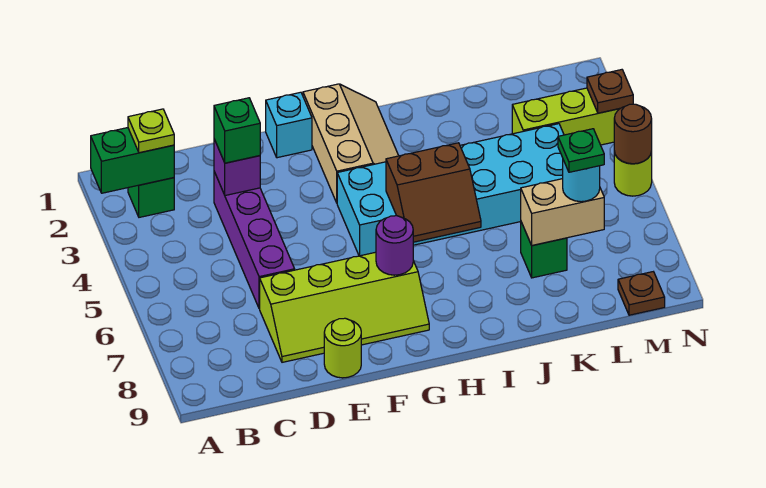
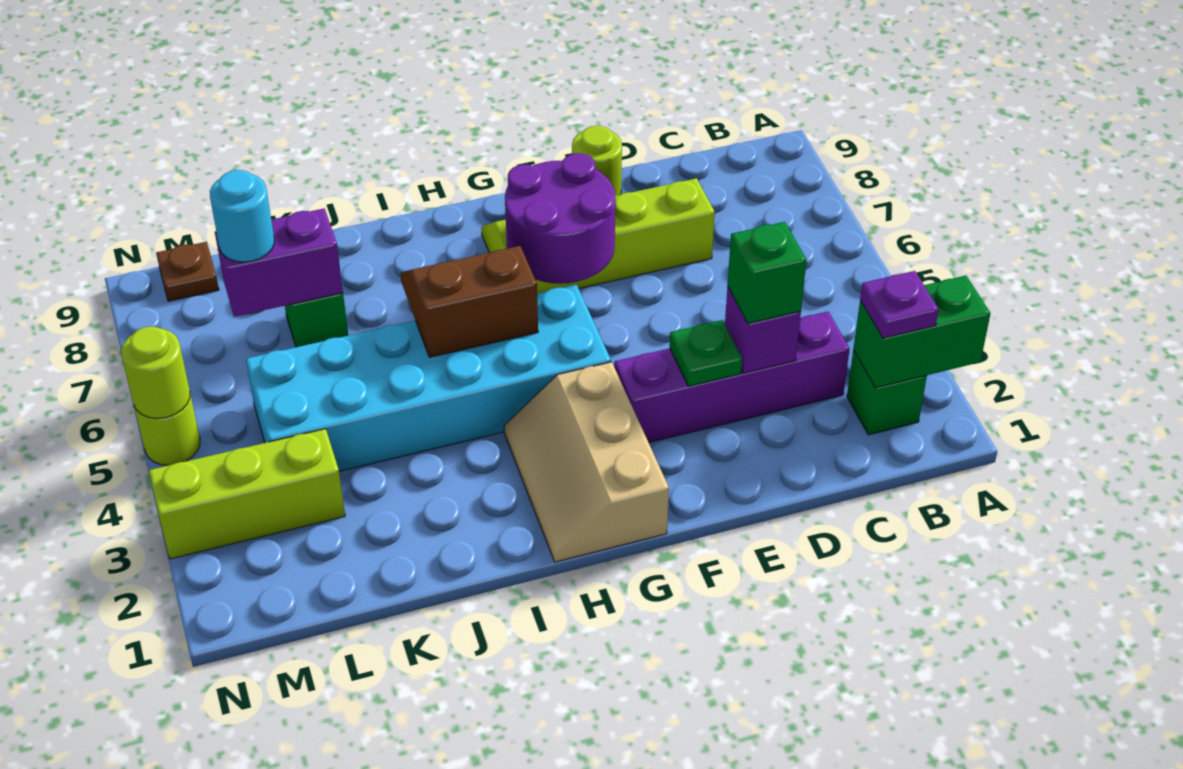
lime 1x1 plate [128,109,174,153] -> purple 1x1 plate [860,271,939,338]
purple 1x4 brick [214,172,295,309] -> purple 1x4 brick turned to [614,312,849,443]
cyan 1x1 brick [266,92,312,158] -> none
purple 1x1 round brick [376,216,413,275] -> purple 2x2 round brick [505,153,615,284]
tan 1x2 brick [521,179,604,245] -> purple 1x2 brick [215,208,343,317]
green 1x1 plate [558,129,604,172] -> green 1x1 plate moved to [670,320,742,386]
brown 1x1 plate [587,70,633,113] -> none
brown 1x1 round brick [614,104,652,164] -> lime 1x1 round brick [121,327,190,419]

